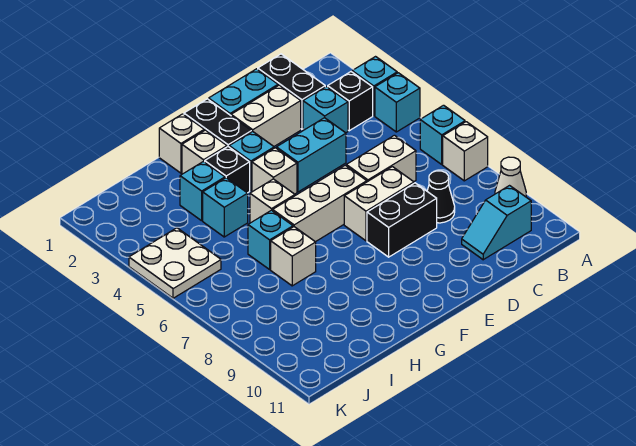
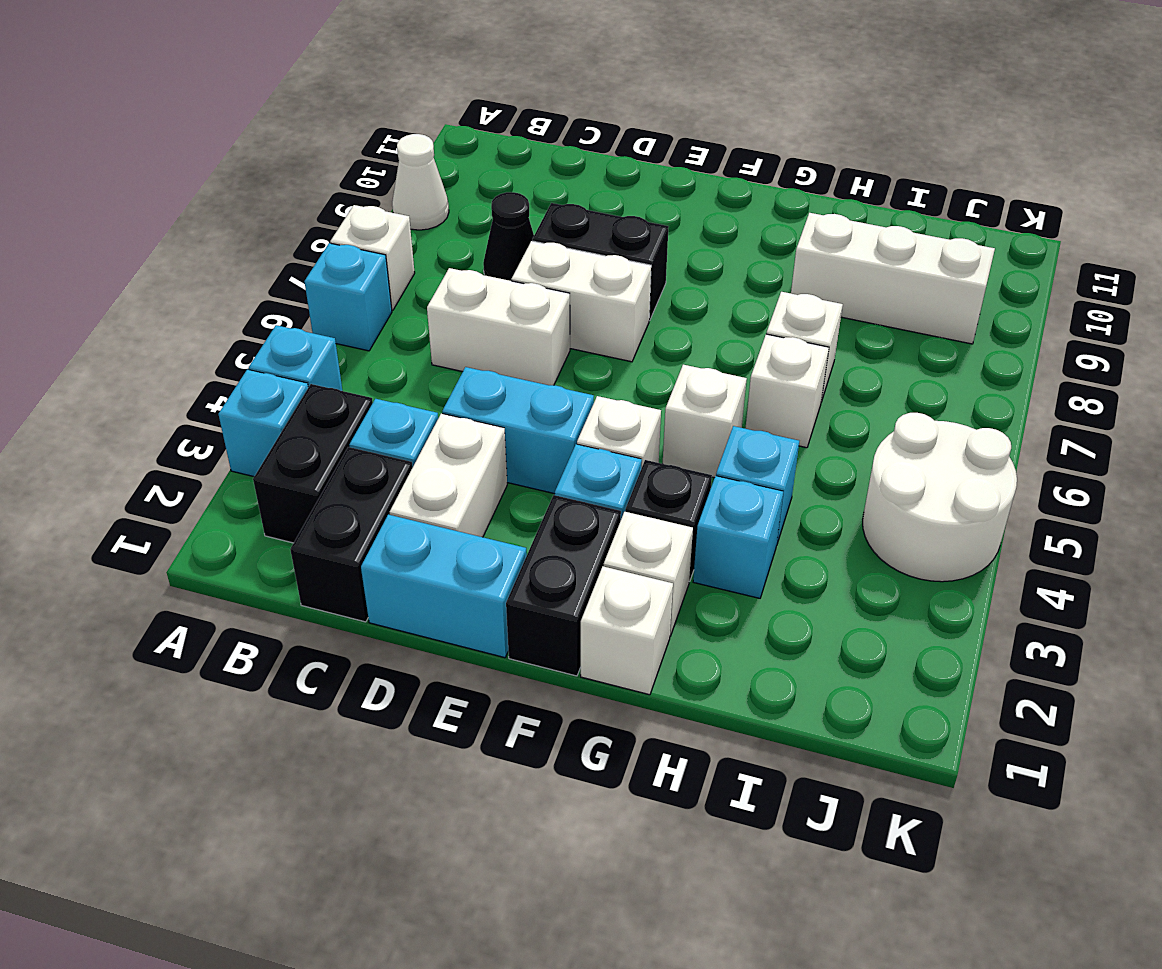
black 1x1 brick [328,72,373,131] -> black 1x2 brick [253,384,373,543]
cyan 1x2 slope [462,186,531,260] -> none
white 1x2 brick [231,85,301,146] -> white 1x2 brick turned to [390,414,507,537]
white 1x3 brick [273,165,367,242] -> white 1x3 brick moved to [791,213,995,344]
cyan 1x1 brick [248,210,293,269] -> white 1x1 brick [745,334,829,448]
white 2x2 plate [129,228,221,298] -> white 2x2 round brick [863,413,1017,582]

